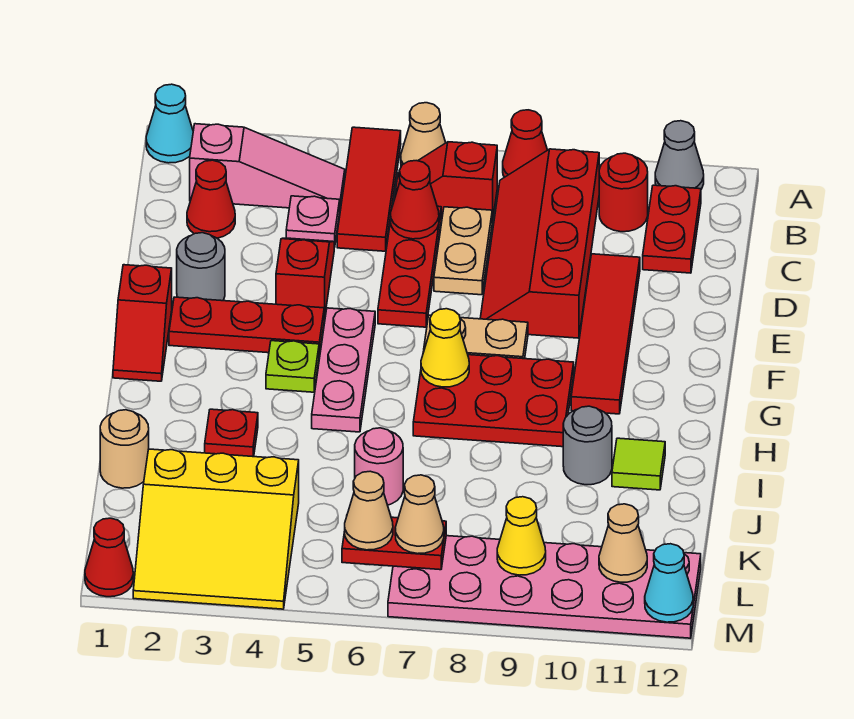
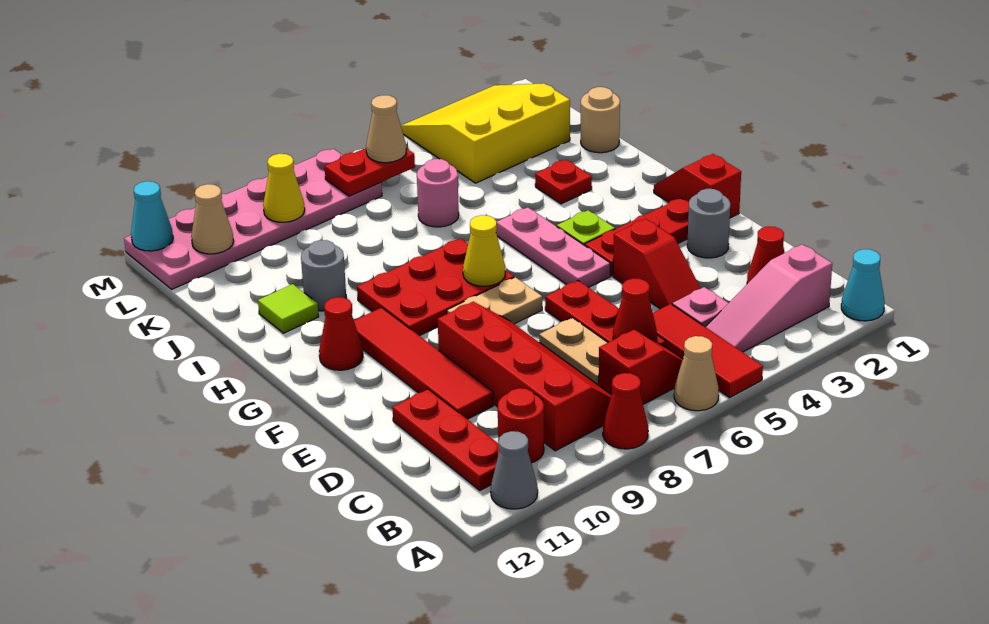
red 1x2 plate [643,185,701,273] -> red 1x3 plate [393,389,499,490]
tan 1x1 cone [395,475,444,554] -> none
red 1x1 cone [85,518,133,597] -> red 1x1 cone moved to [319,297,363,370]

